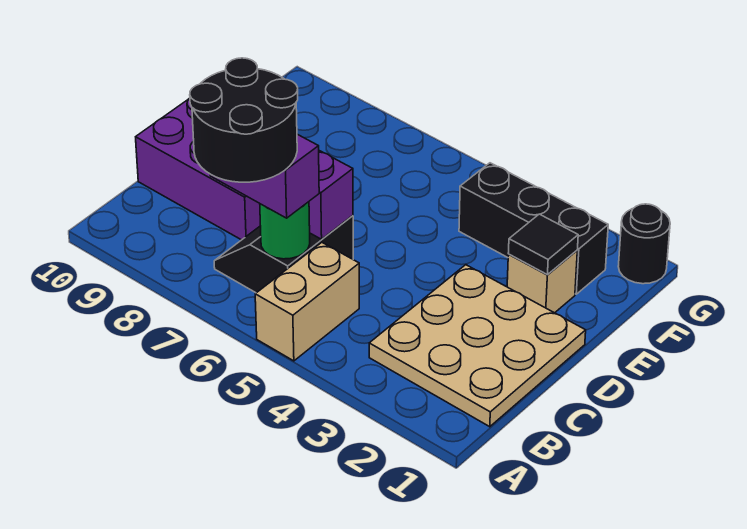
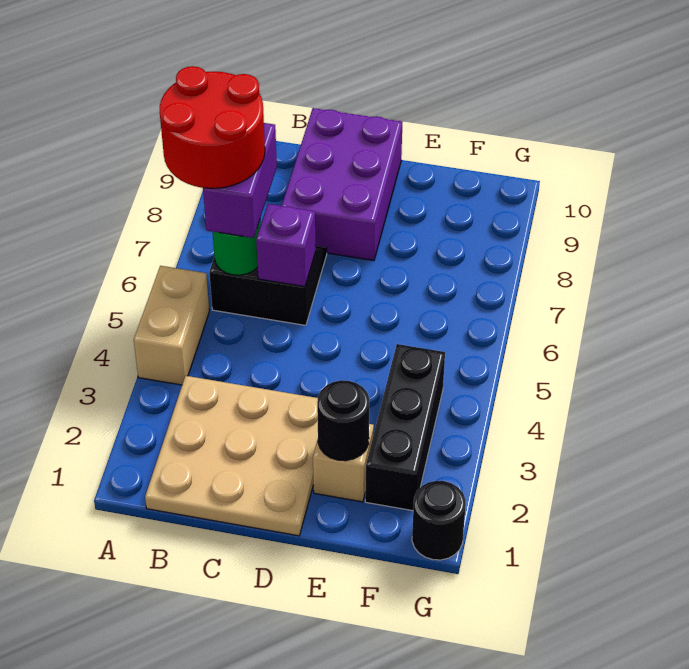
tan 1x2 brick [255,243,359,361] -> tan 1x2 brick turned to [134,266,209,385]
black 2x2 round brick [190,58,298,182] -> red 2x2 round brick [160,66,265,188]
black 1x1 tile [508,214,578,275] -> black 1x1 round brick [317,380,369,461]

